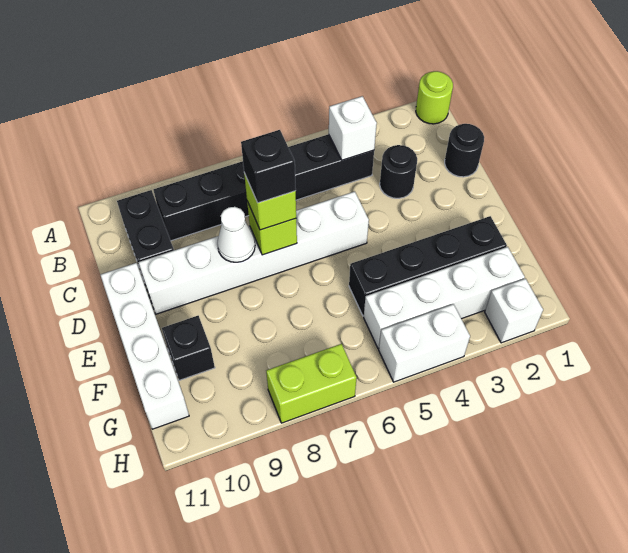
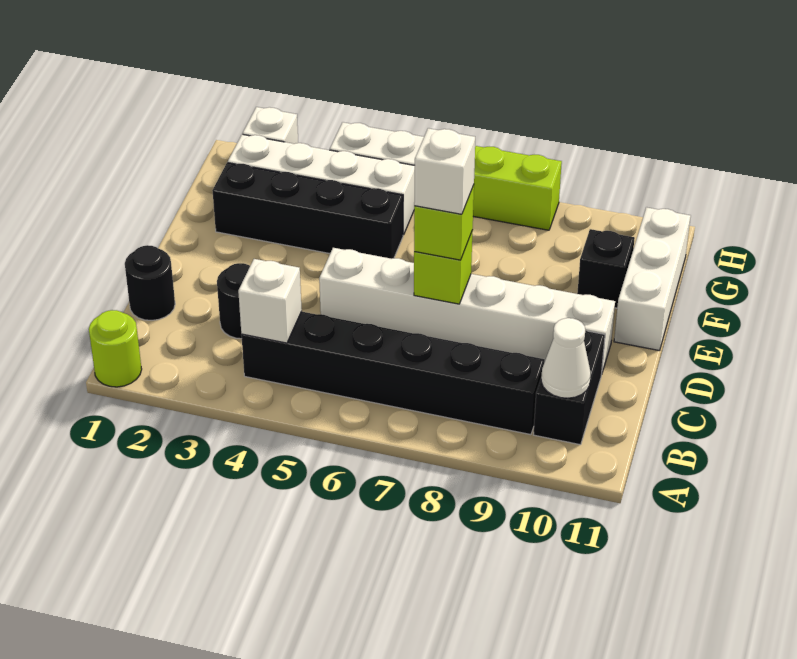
black 1x1 brick [241,130,296,203] -> white 1x1 brick [414,128,475,214]
white 1x1 cone [217,207,255,262] -> white 1x1 cone moved to [541,318,591,398]
white 1x4 brick [100,263,189,429] -> white 1x3 brick [614,207,691,351]

